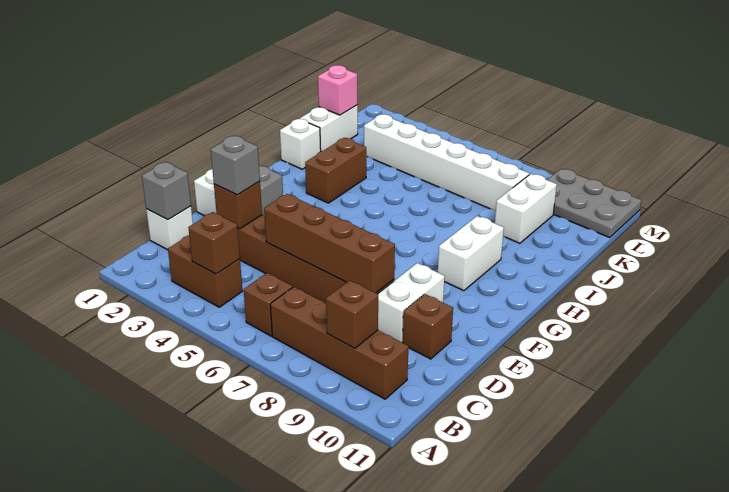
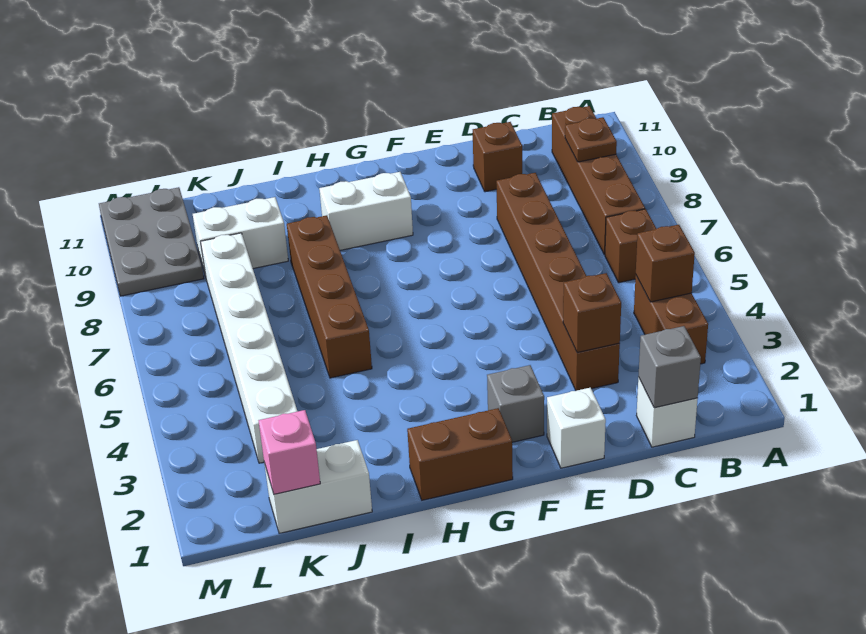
brown 1x1 brick [326,280,378,348] -> brown 1x1 plate [565,117,617,162]
grey 1x1 brick [211,136,260,195] -> none
brown 1x4 brick [264,194,395,293] -> brown 1x4 brick moved to [287,215,372,378]
white 1x2 brick [378,263,445,343] -> none
brown 1x2 brick [305,138,366,203] -> brown 1x2 brick moved to [407,408,513,500]
white 1x1 brick [280,119,321,169] -> none

